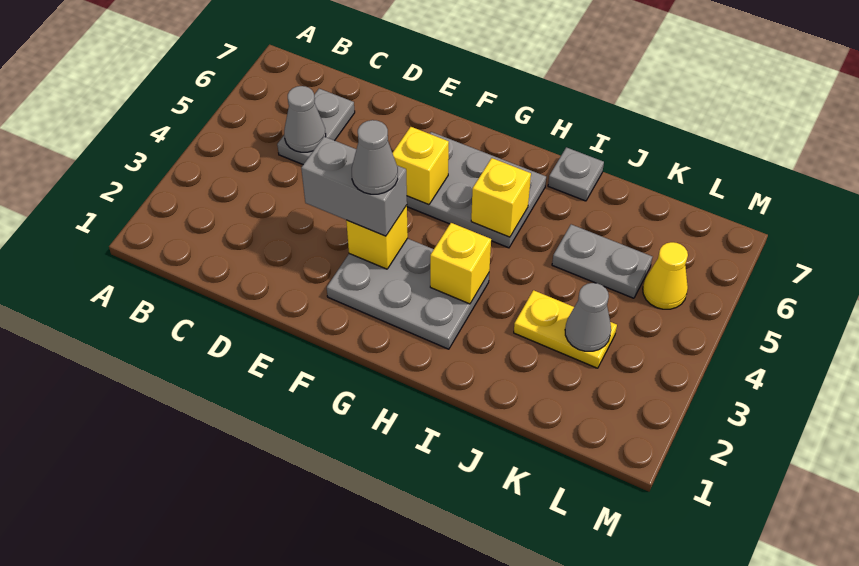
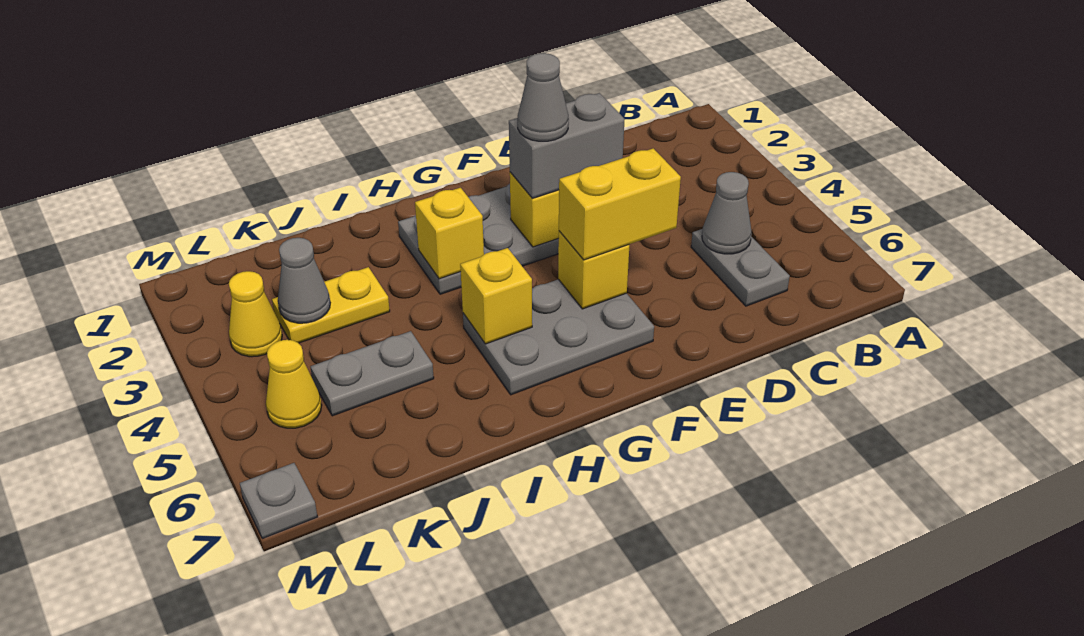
none -> yellow 1x2 brick [559,148,681,260]
grey 1x1 plate [548,147,604,201] -> grey 1x1 plate moved to [240,463,317,539]
none -> yellow 1x1 cone [229,271,282,357]

